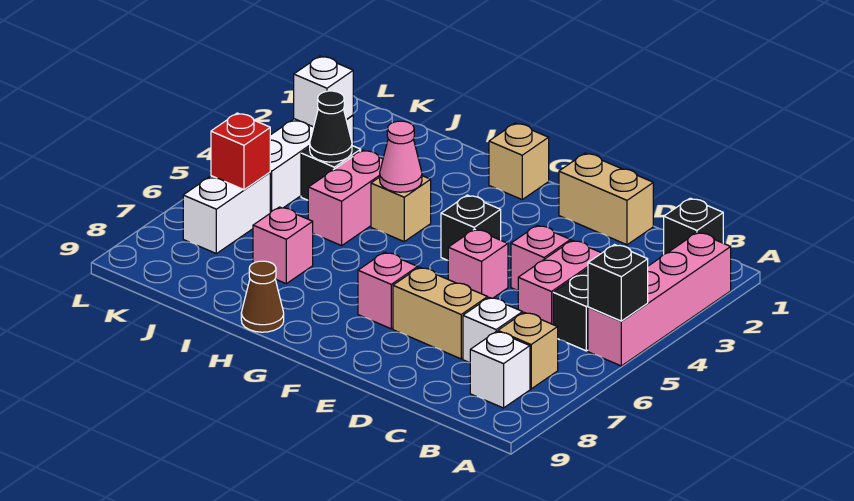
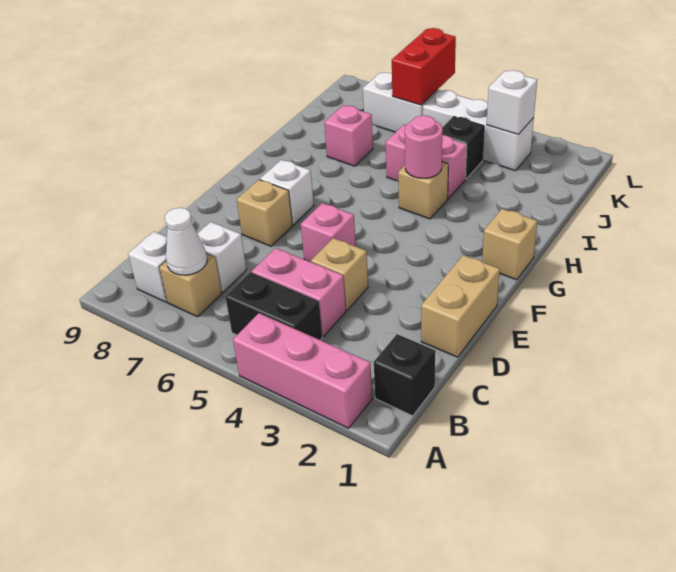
pink 1x4 brick [588,232,731,366] -> pink 1x3 brick [233,313,372,428]
black 1x1 brick [588,245,648,321] -> none
none -> white 1x1 cone [165,208,207,275]
pink 1x1 brick [511,225,571,291] -> tan 1x1 brick [311,238,368,311]
tan 1x2 brick [393,267,488,359] -> tan 1x1 brick [237,180,292,246]
black 1x1 brick [441,195,501,260] -> none
pink 1x1 brick [358,252,418,329] -> white 1x1 brick [260,160,314,225]
pink 1x1 cone [380,121,422,192] -> pink 1x1 round brick [405,115,442,178]
brown 1x1 cone [241,261,284,332] -> none
black 1x1 cone [310,91,352,162] -> none
red 1x1 brick [211,113,270,190] -> red 1x2 brick [392,28,456,105]

